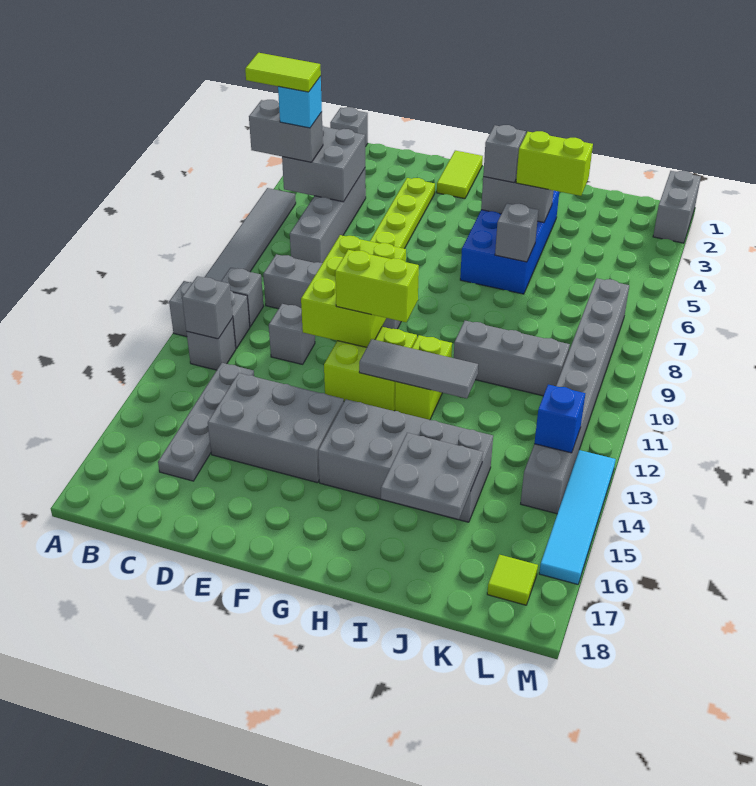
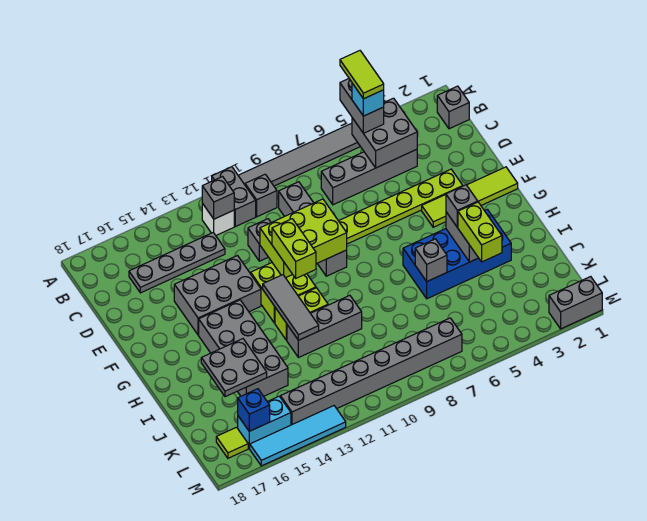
grey 1x1 brick [187,318,236,370] -> white 1x1 brick [202,203,234,235]
grey 2x3 brick [208,373,344,483] -> grey 2x3 brick turned to [174,256,261,335]
lime 1x2 tile [437,151,483,199] -> lime 1x4 tile [422,167,518,227]
grey 1x3 brick [454,321,570,396] -> grey 1x3 brick turned to [287,295,362,358]
blue 1x1 brick [534,385,585,453] -> blue 1x1 brick moved to [238,389,270,431]
none -> cyan 1x2 brick [238,396,291,448]

